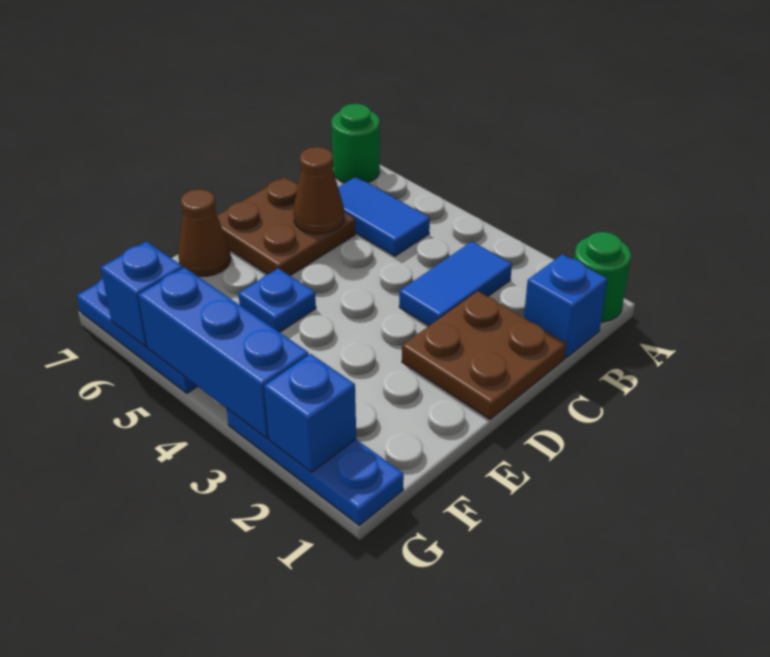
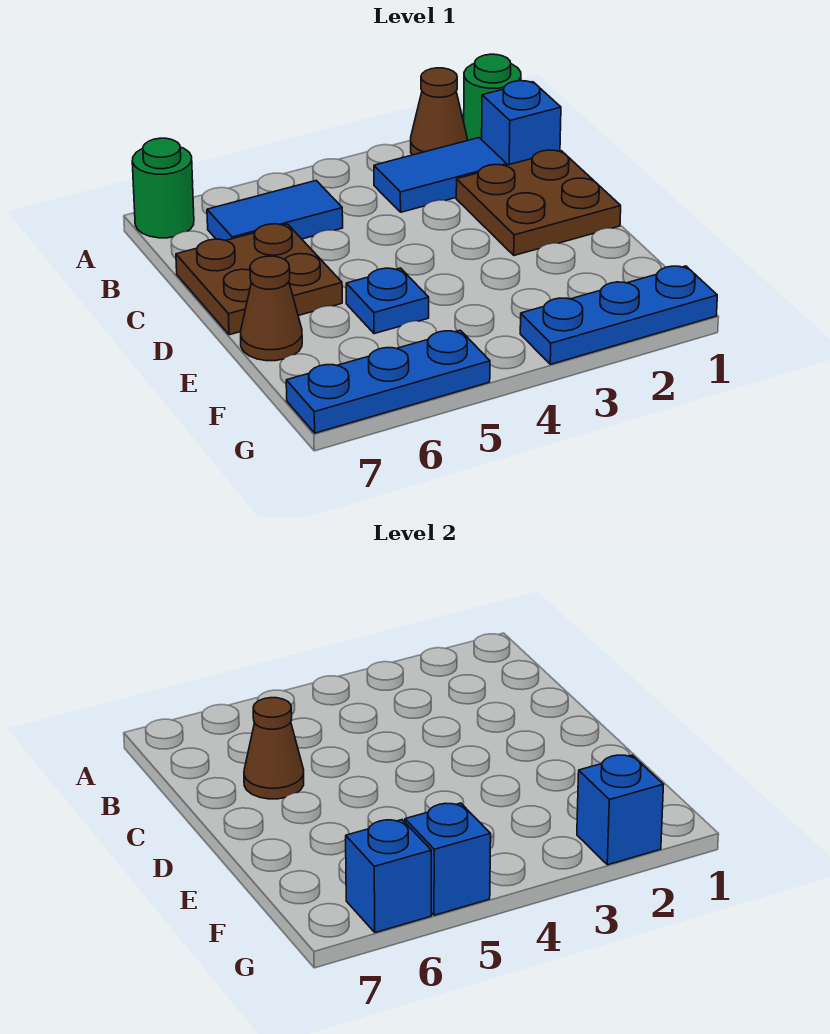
none -> brown 1x1 cone [411,68,467,155]
blue 1x2 tile [399,242,512,326] -> blue 1x2 tile turned to [374,138,507,212]
blue 1x3 brick [138,267,309,438] -> blue 1x1 brick [405,803,491,915]

